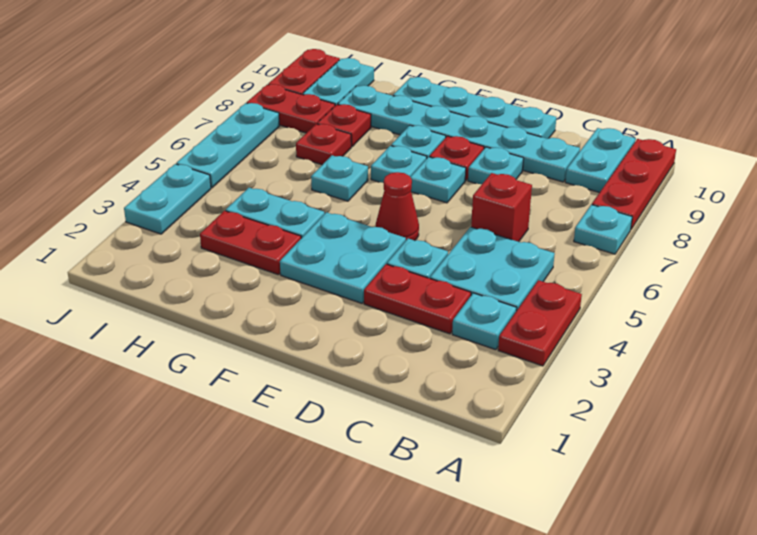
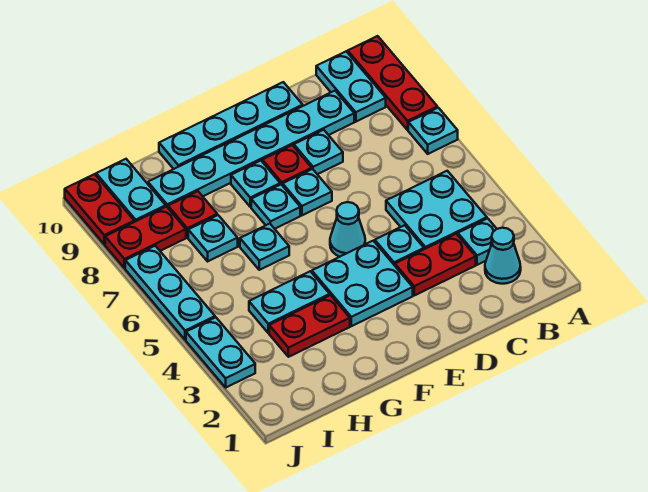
red 1x2 plate [498,280,582,366] -> none
none -> cyan 1x1 cone [485,228,521,284]
red 1x1 brick [471,173,532,242] -> none
red 1x1 cone [376,172,419,241] -> cyan 1x1 cone [330,202,365,257]
red 1x1 plate [296,124,351,165] -> cyan 1x1 plate [188,215,238,261]

